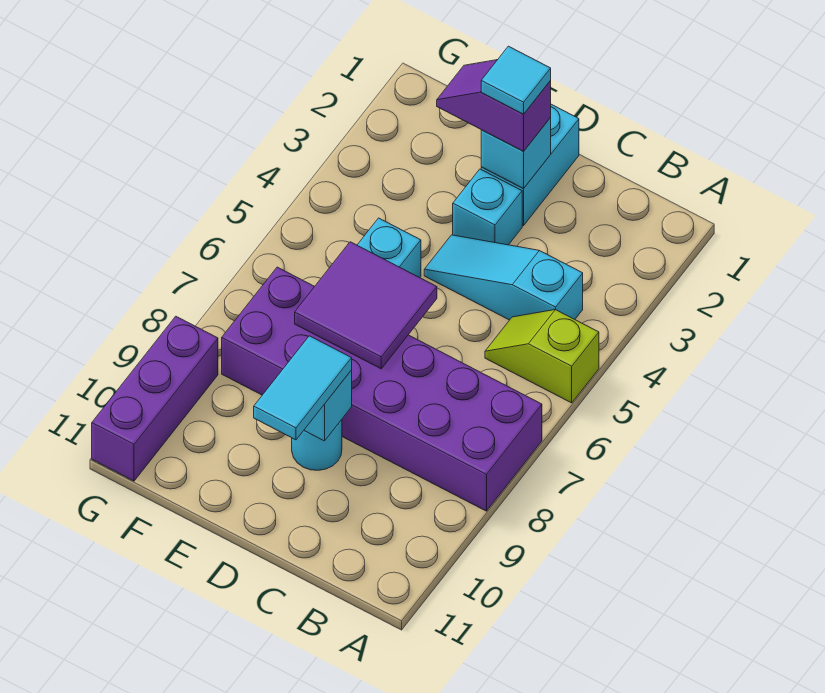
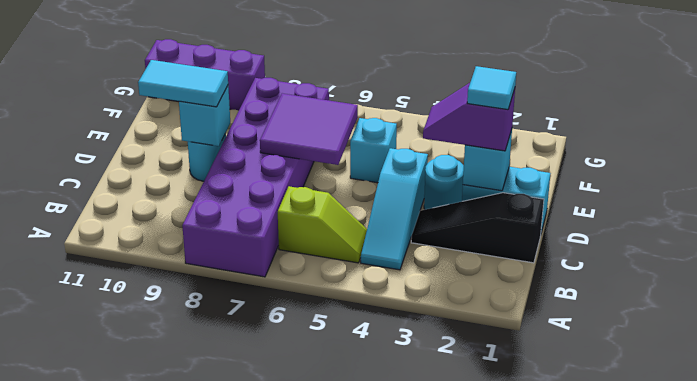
lime 1x2 slope [485,310,599,403] -> lime 1x2 slope turned to [278,186,367,263]
cyan 1x3 slope [424,235,583,320] -> cyan 1x3 slope turned to [361,148,428,270]
none -> black 1x3 slope [411,193,544,263]
purple 1x2 slope [437,60,551,151] -> purple 1x2 slope turned to [423,83,515,151]
cyan 1x1 brick [453,169,522,245] -> cyan 1x1 round brick [424,155,464,209]

